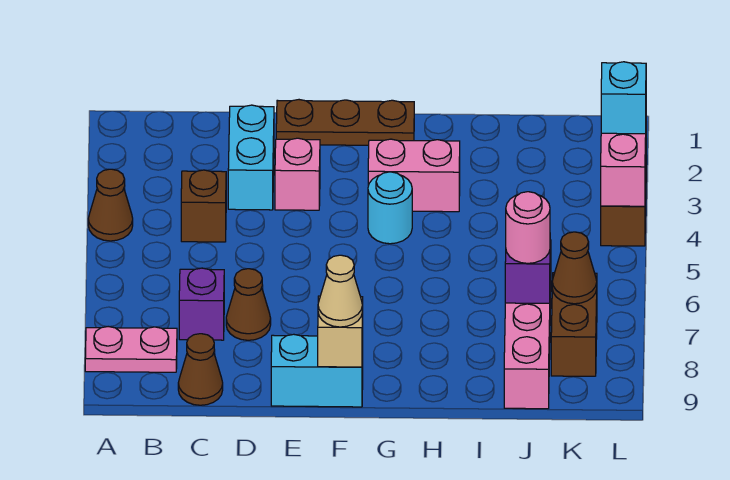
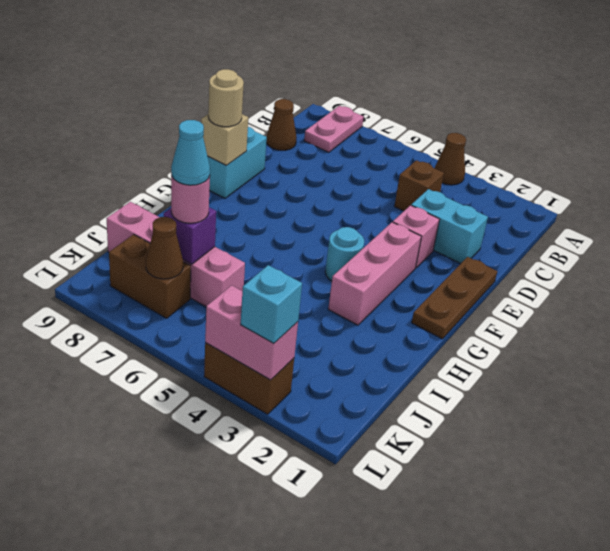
purple 1x1 brick [179,268,224,340] -> none
brown 1x1 cone [226,269,271,340] -> none
tan 1x1 cone [318,255,362,327] -> tan 1x1 round brick [208,69,244,127]
pink 1x2 brick [368,139,460,212] -> pink 1x3 brick [328,222,421,325]
none -> cyan 1x1 cone [171,120,210,185]

